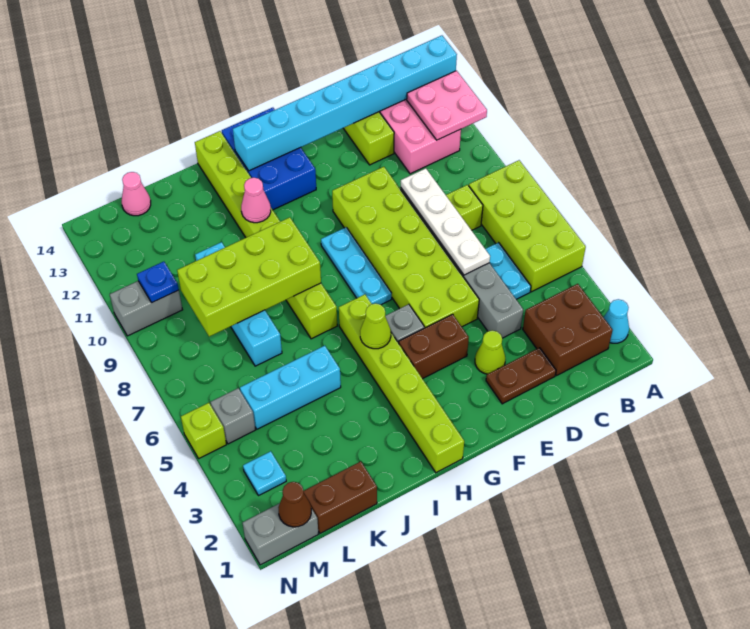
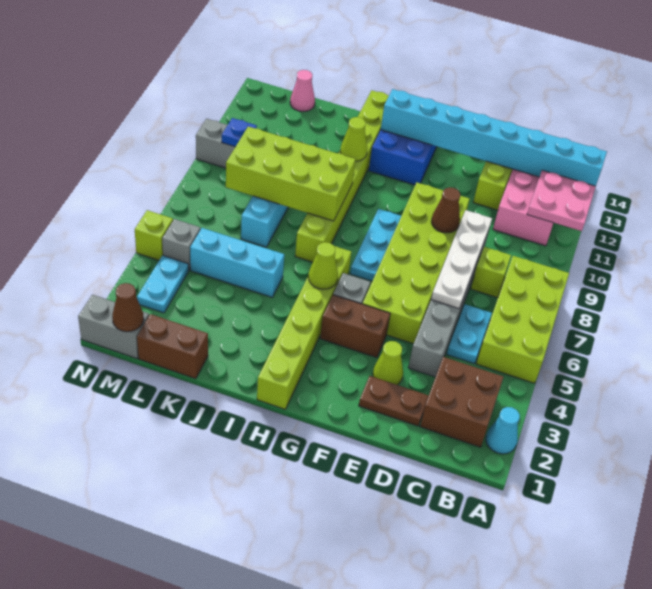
none -> brown 1x1 cone [431,187,461,233]
pink 1x1 cone [241,178,271,223] -> lime 1x1 cone [340,117,367,161]
cyan 1x1 plate [243,451,286,496] -> cyan 1x2 plate [137,255,189,313]

